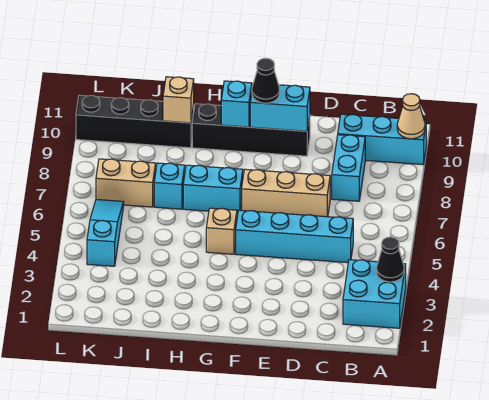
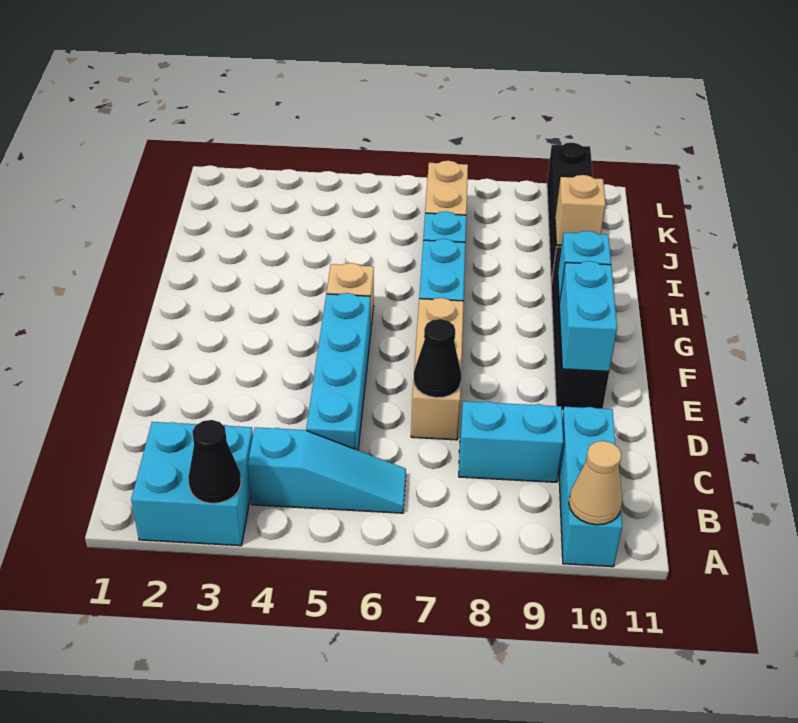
black 1x1 cone [252,58,280,103] -> black 1x1 cone moved to [414,319,461,398]
cyan 1x3 slope [87,200,124,266] -> cyan 1x3 slope moved to [248,427,406,513]

